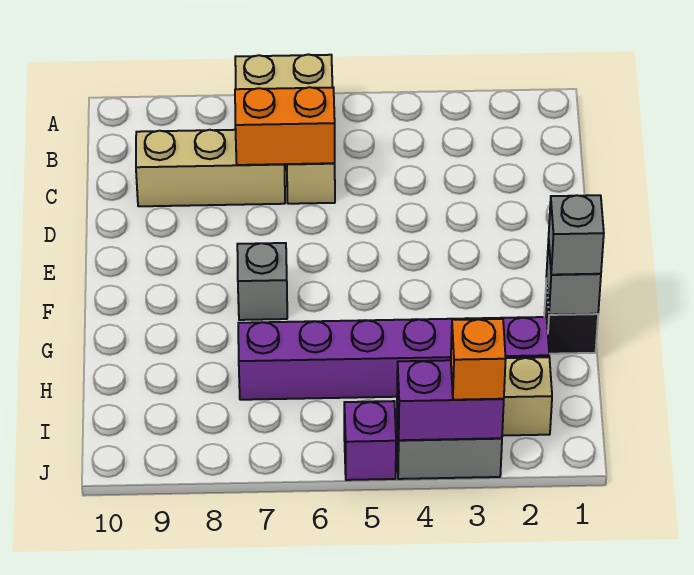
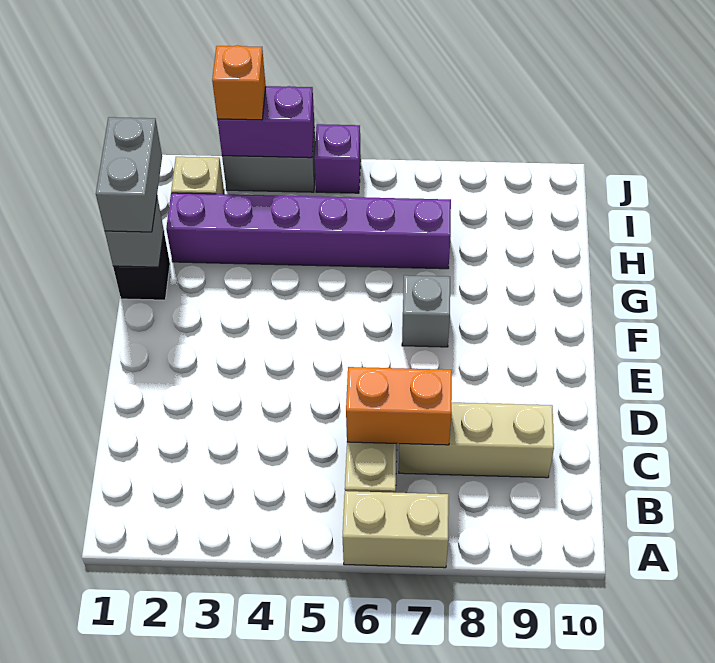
grey 1x1 brick [549,195,604,275] -> grey 1x2 brick [96,117,162,232]

